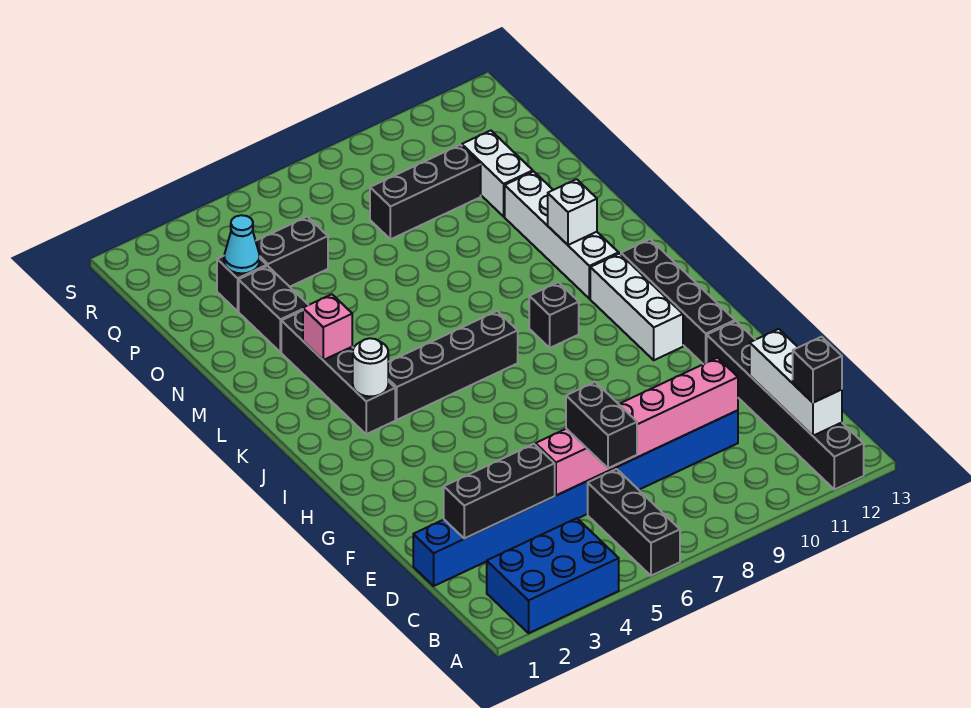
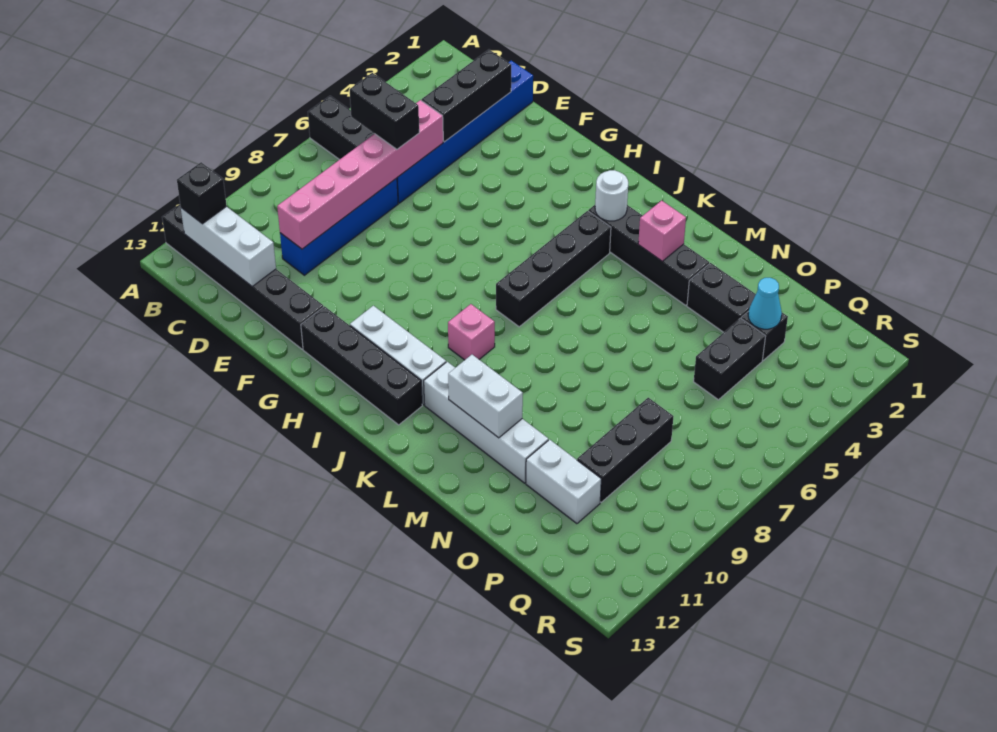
blue 2x3 brick [487,518,619,633] -> none
black 1x1 brick [529,282,579,348] -> pink 1x1 brick [448,304,495,360]
white 1x1 brick [548,179,597,245] -> white 1x2 brick [448,355,523,438]

